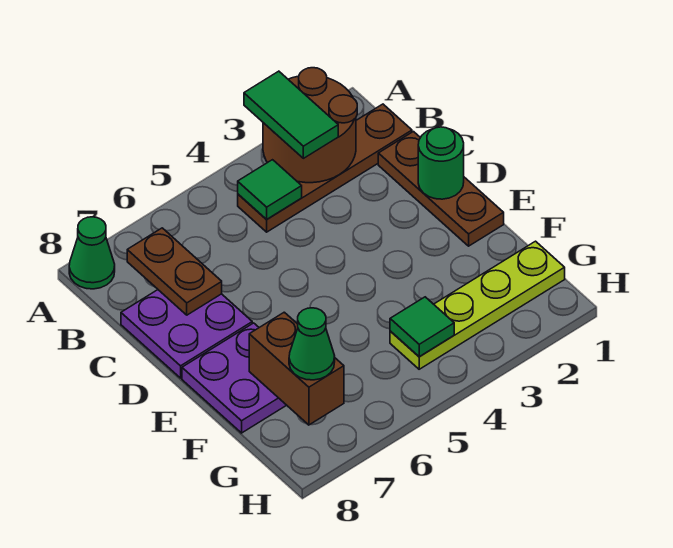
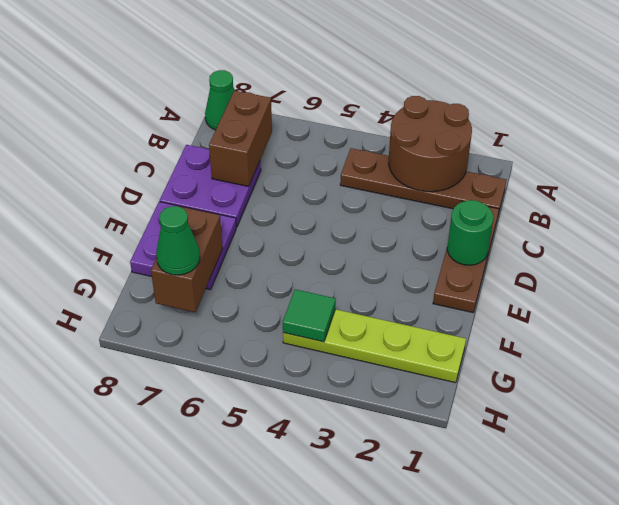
green 1x2 tile [244,71,338,158] -> none
green 1x1 tile [238,160,302,220] -> none
brown 1x2 plate [127,228,222,315] -> brown 1x2 brick [209,90,272,187]

